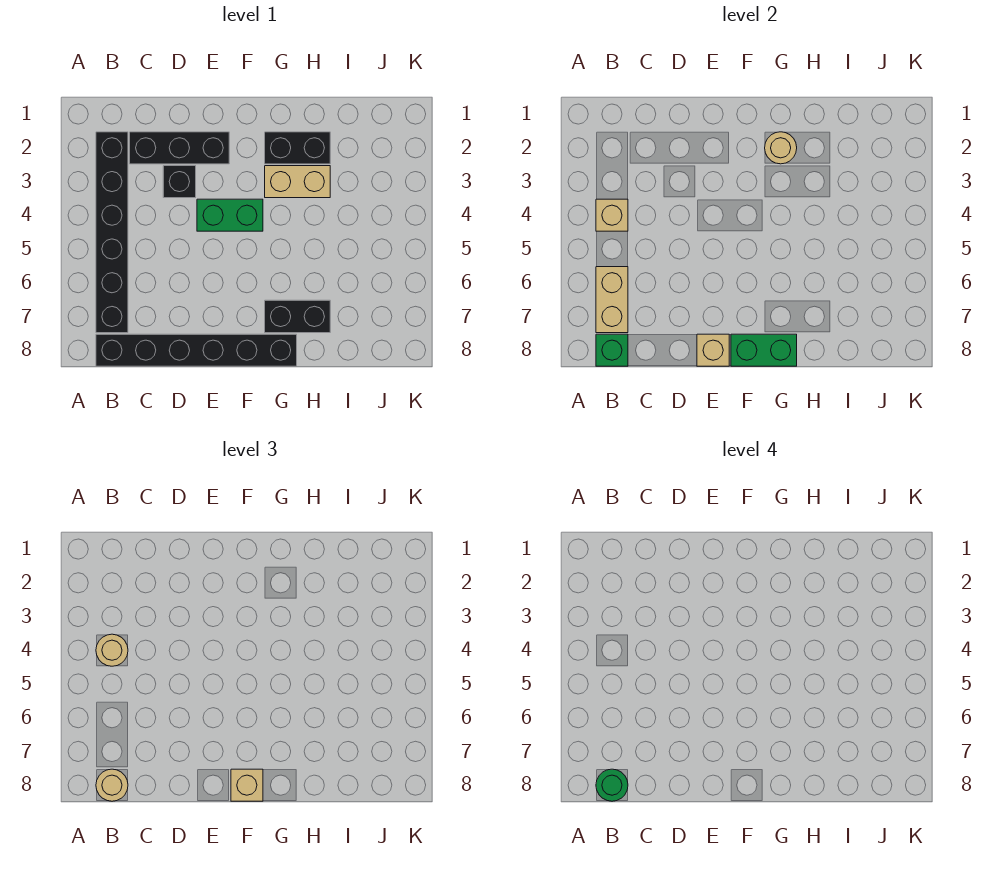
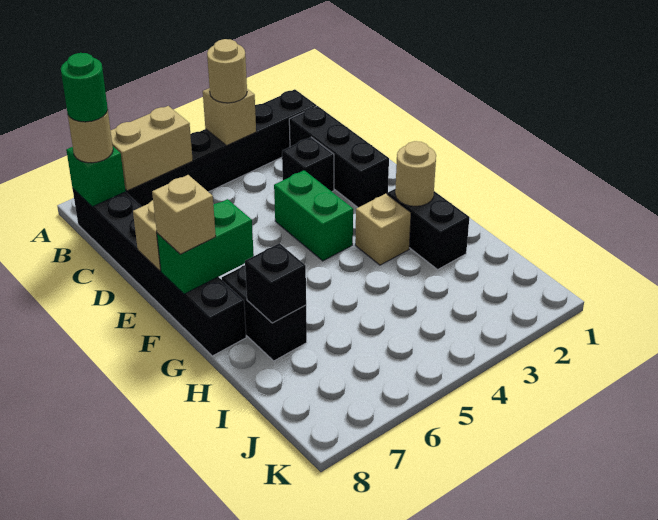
green 1x2 brick [731,334,797,366] -> green 1x2 brick turned to [157,199,254,294]
tan 1x2 brick [265,166,330,198] -> tan 1x1 brick [355,194,411,265]
none -> black 1x1 brick [245,243,306,323]

